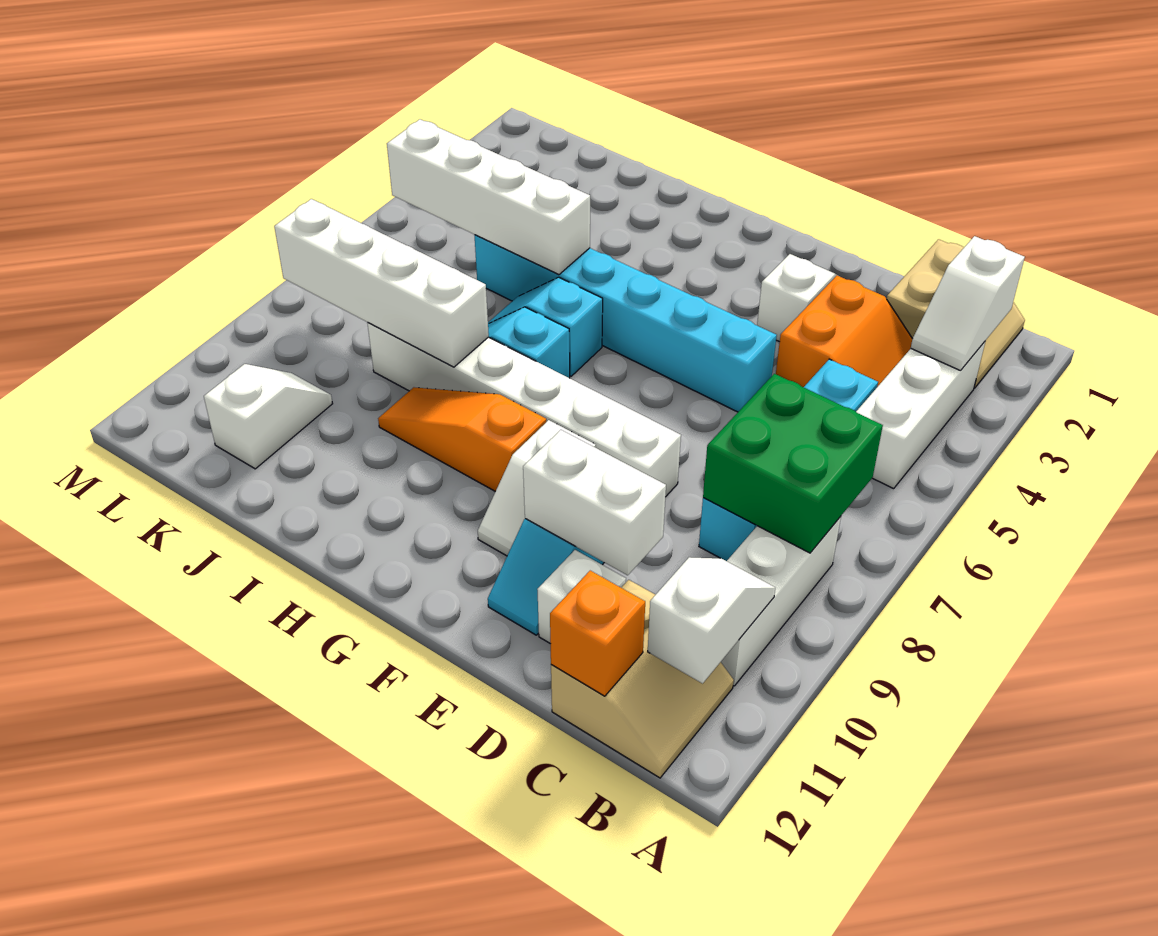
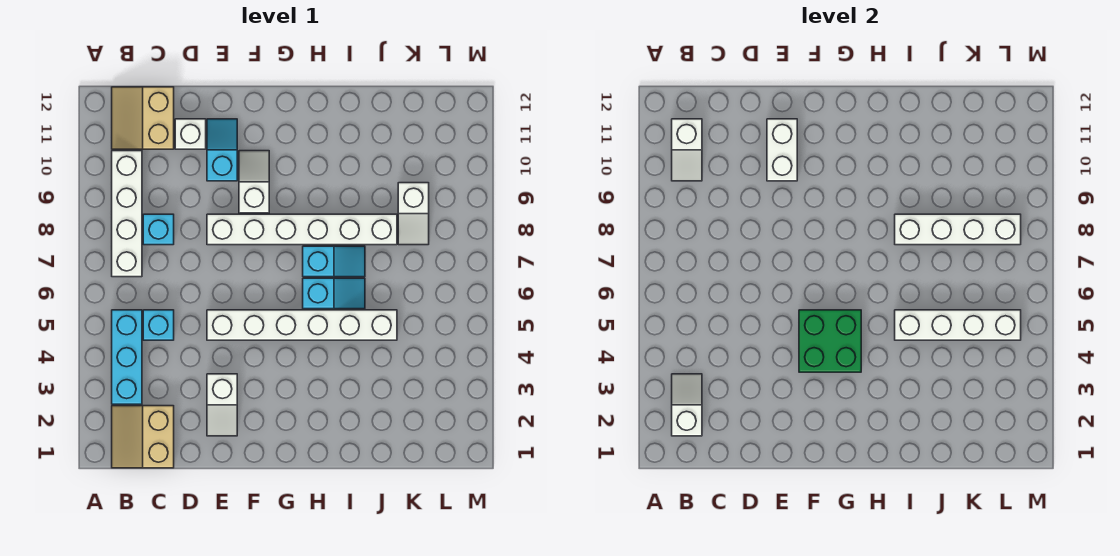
white 1x3 brick [856,342,985,489] -> cyan 1x3 brick [112,310,142,404]
green 2x2 brick [703,374,883,553] -> green 2x2 brick moved to [799,310,861,372]
white 1x3 brick [721,517,841,686] -> white 1x4 brick [112,151,142,277]
orange 2x2 slope [776,276,912,387] -> none
orange 1x1 brick [550,571,645,696] -> none
white 1x2 brick [523,430,666,575] -> white 1x2 brick turned to [767,119,797,181]
cyan 1x6 brick [474,235,777,412] -> white 1x6 brick [207,310,397,340]
orange 1x3 slope [378,387,546,491] -> none
white 1x2 slope [204,364,333,469] -> white 1x2 slope moved to [398,183,429,245]

